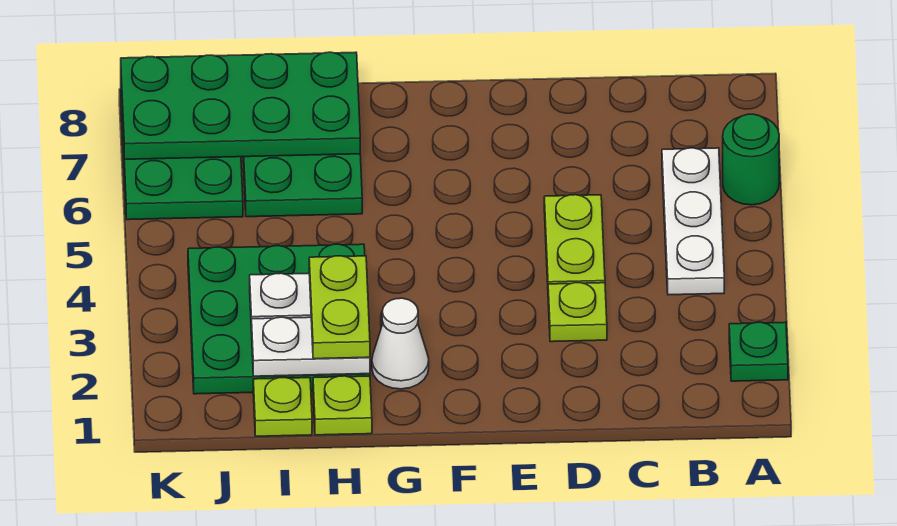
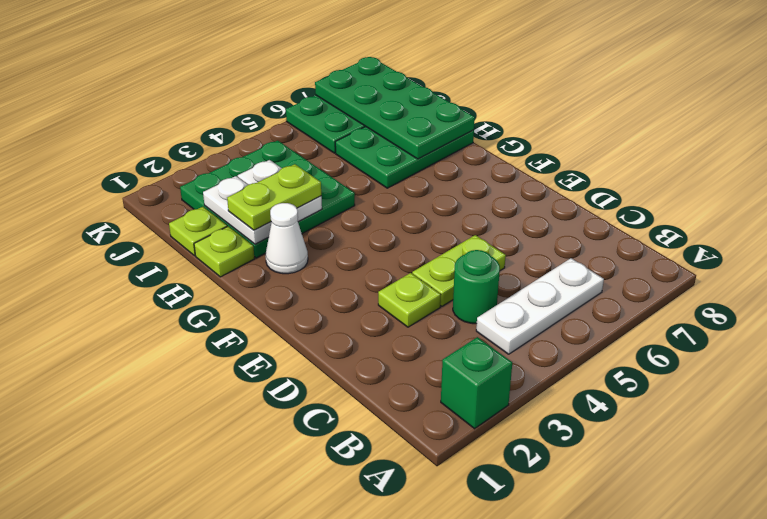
green 1x1 plate [729,322,788,381] -> green 1x1 brick [441,337,512,429]
green 1x1 round brick [723,114,779,205] -> green 1x1 round brick moved to [453,250,500,324]

